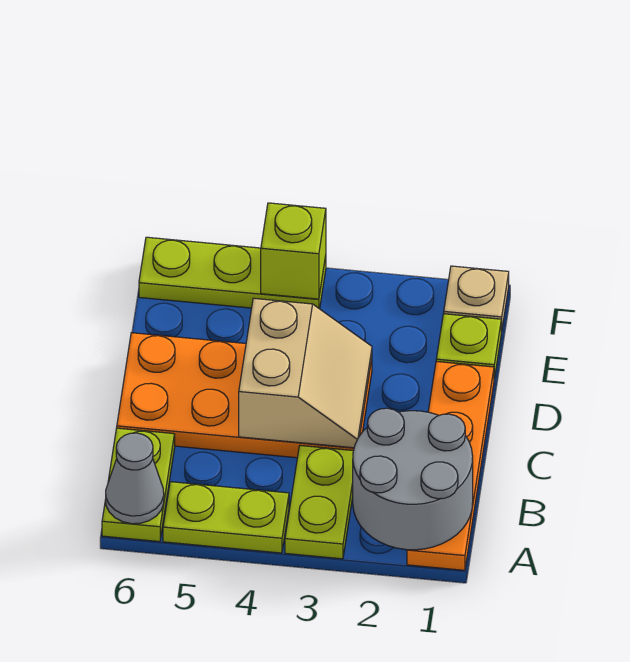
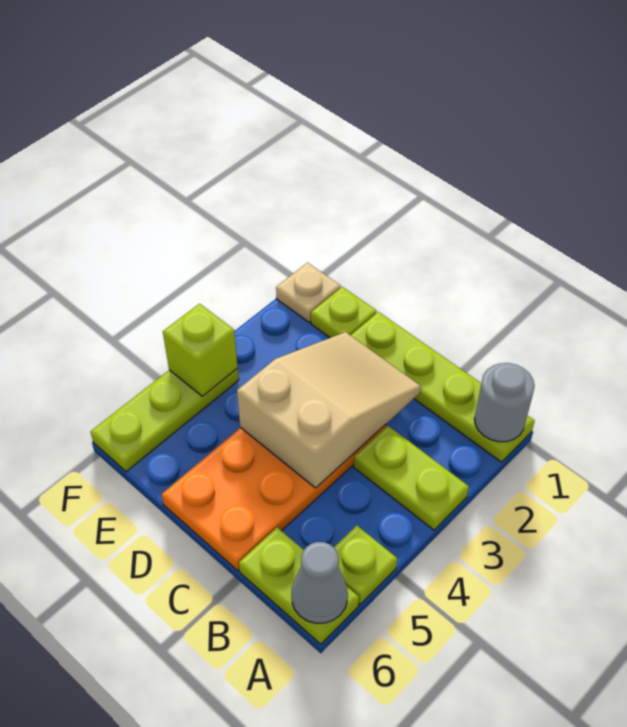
orange 1x4 plate [407,362,494,570] -> lime 1x4 plate [351,312,535,462]
grey 2x2 round brick [353,408,473,550] -> grey 1x1 round brick [474,363,535,442]
lime 1x2 plate [163,482,289,553] -> lime 1x1 plate [334,525,397,604]
tan 2x2 slope [239,298,372,448] -> tan 2x3 slope [237,332,421,488]

